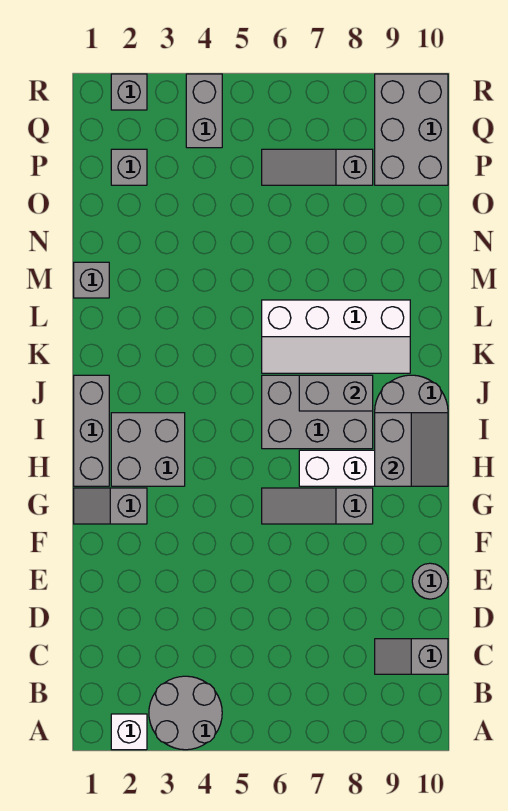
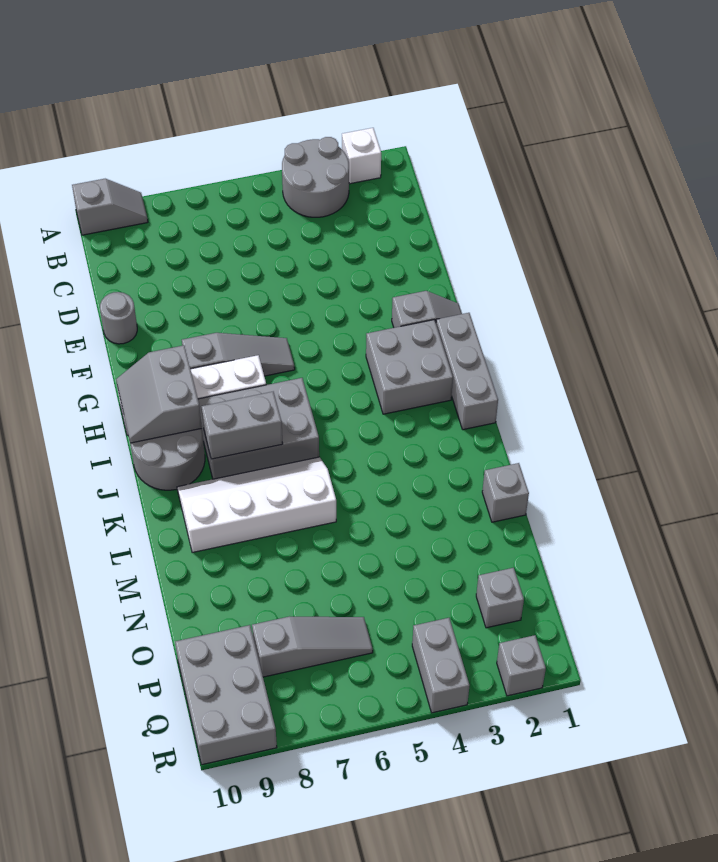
grey 1x2 slope [375,639,448,674] -> grey 1x2 slope moved to [72,179,148,235]

